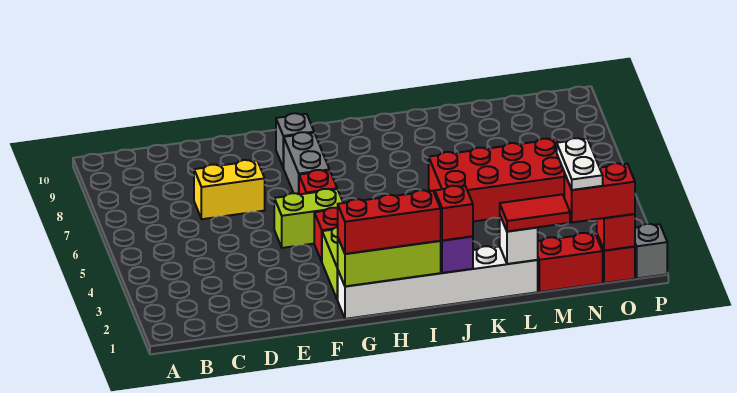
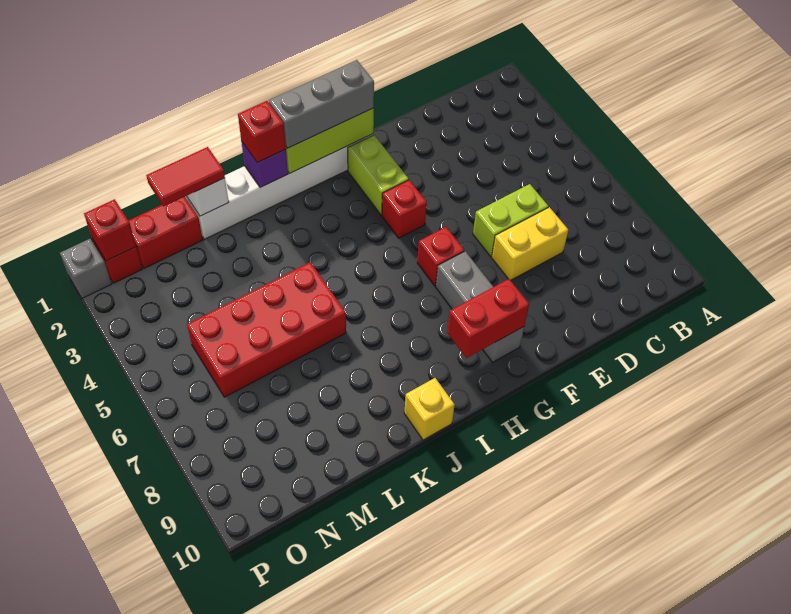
lime 1x2 brick [274,189,343,248] -> lime 1x2 brick moved to [473,184,548,256]
red 1x3 brick [338,190,441,254] -> grey 1x3 brick [269,60,374,148]
none -> yellow 1x1 brick [404,378,455,440]
red 1x2 brick [564,163,635,222] -> red 1x2 brick moved to [447,279,529,358]
white 1x2 plate [557,138,603,190] -> none

